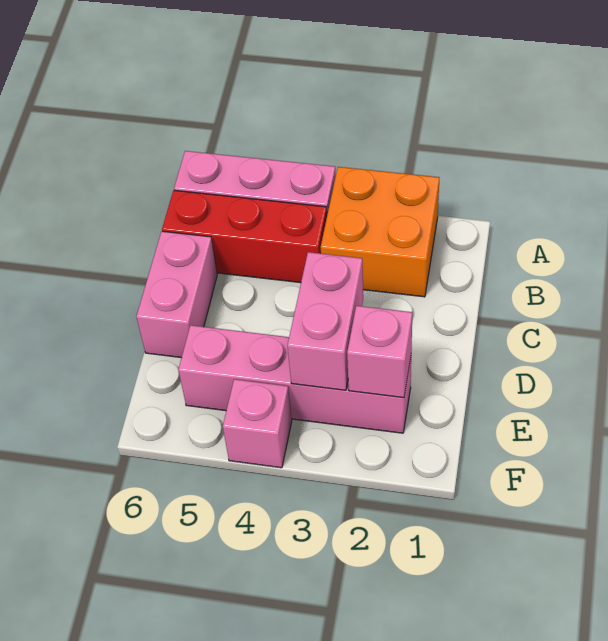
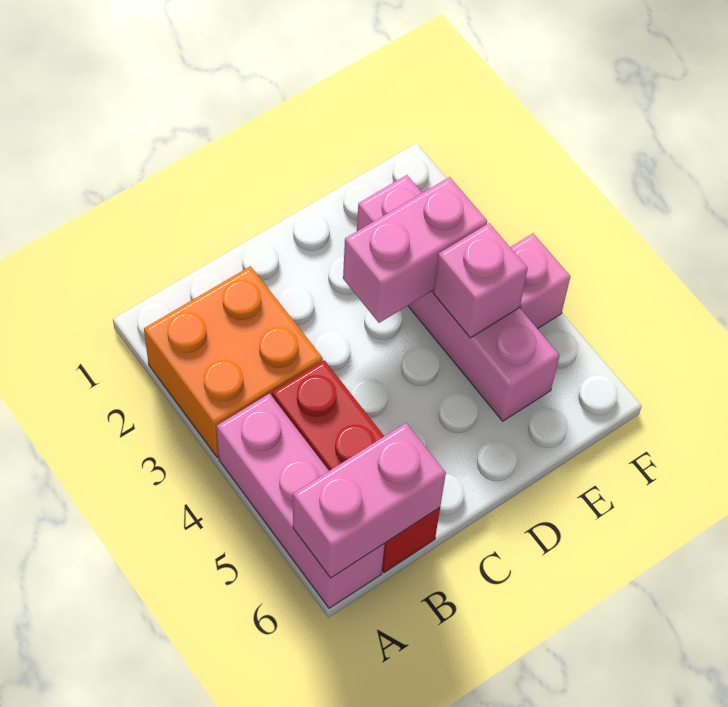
pink 1x2 brick [136,231,217,358] -> pink 1x2 brick moved to [293,423,446,578]
pink 1x1 brick [347,306,412,398] -> pink 1x1 brick moved to [433,223,528,338]

